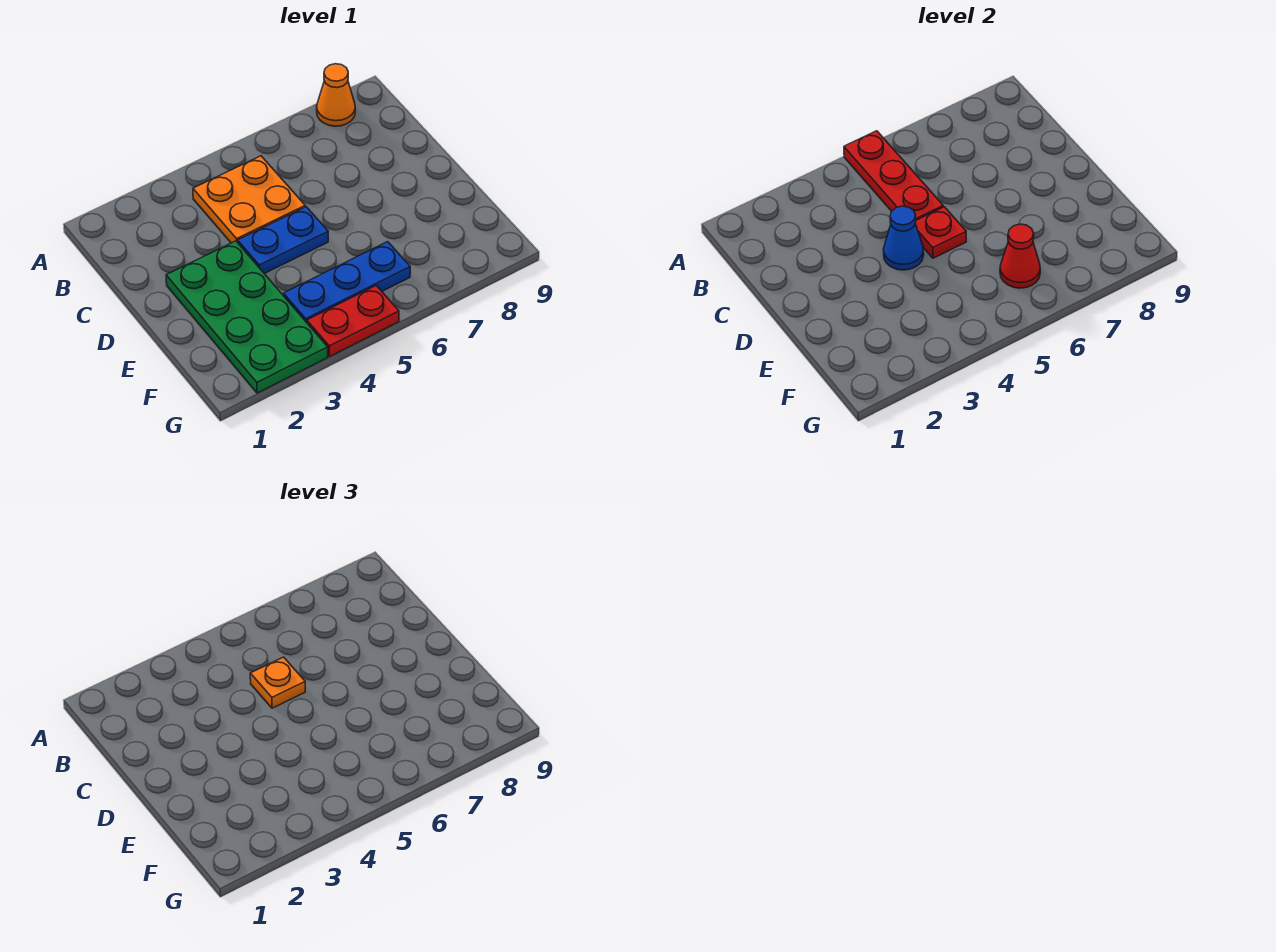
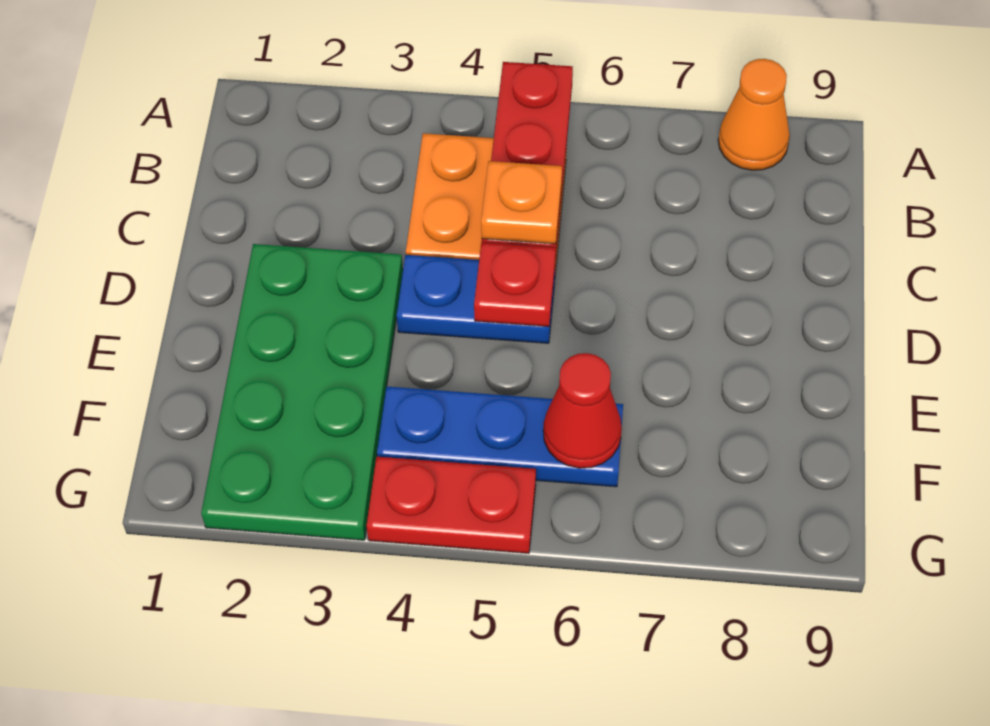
blue 1x1 cone [883,206,924,270] -> none

